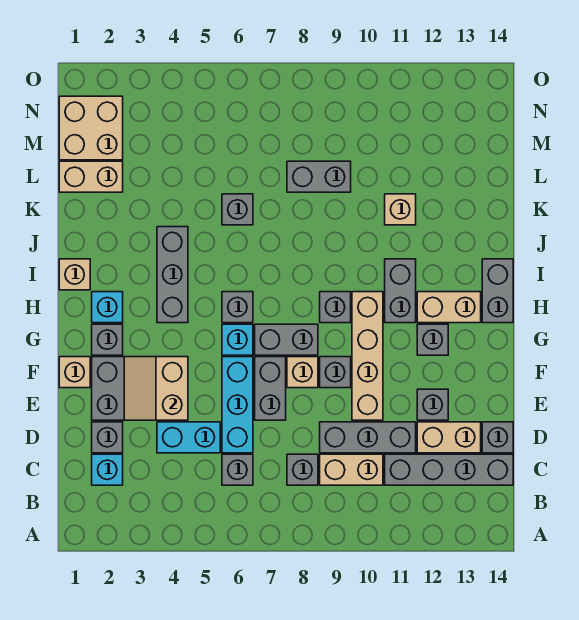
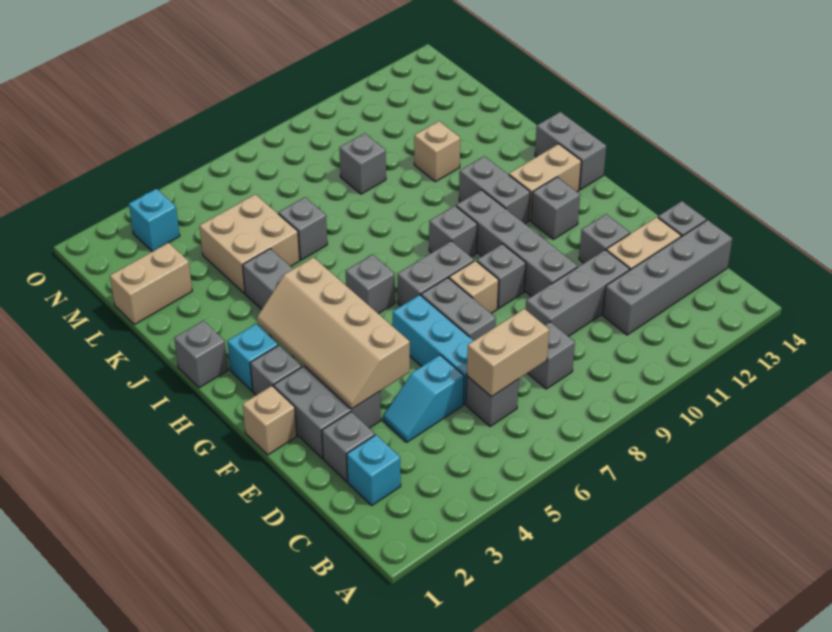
tan 1x2 brick [320,454,383,485] -> tan 1x2 brick moved to [467,309,549,397]
cyan 1x2 brick [157,422,220,453] -> cyan 1x2 slope [383,355,464,442]
tan 2x2 slope [124,357,188,420] -> tan 2x4 slope [257,257,410,409]
tan 1x4 brick [352,292,383,420] -> grey 1x4 brick [456,190,578,297]
cyan 1x1 brick [222,324,253,355] -> cyan 1x1 brick moved to [129,189,180,251]
tan 1x1 brick [59,259,90,290] -> grey 1x1 brick [174,321,228,388]
grey 1x2 brick [287,161,351,192] -> grey 1x1 brick [339,133,386,194]
tan 2x2 brick [59,96,123,160] -> tan 2x2 brick moved to [199,194,300,293]

